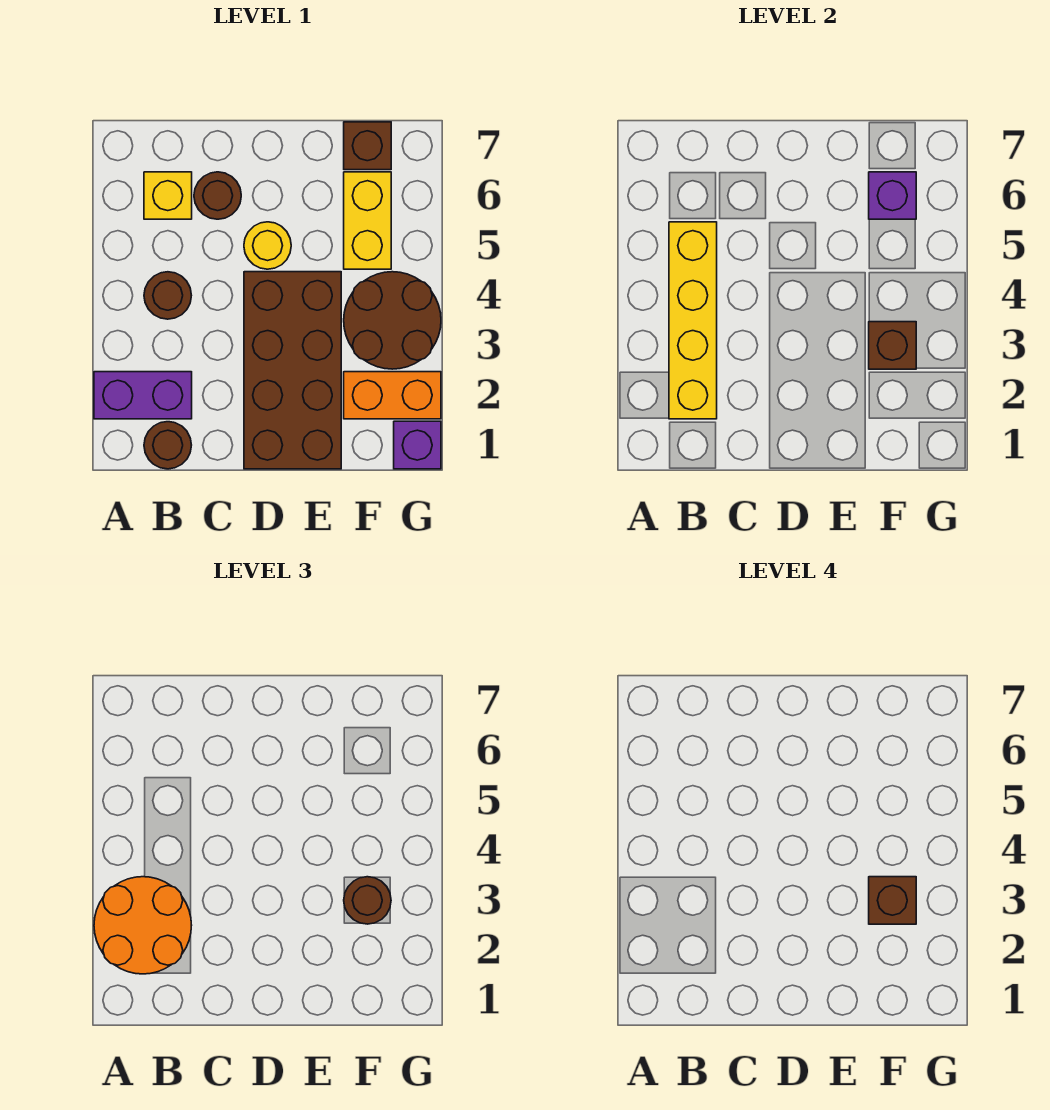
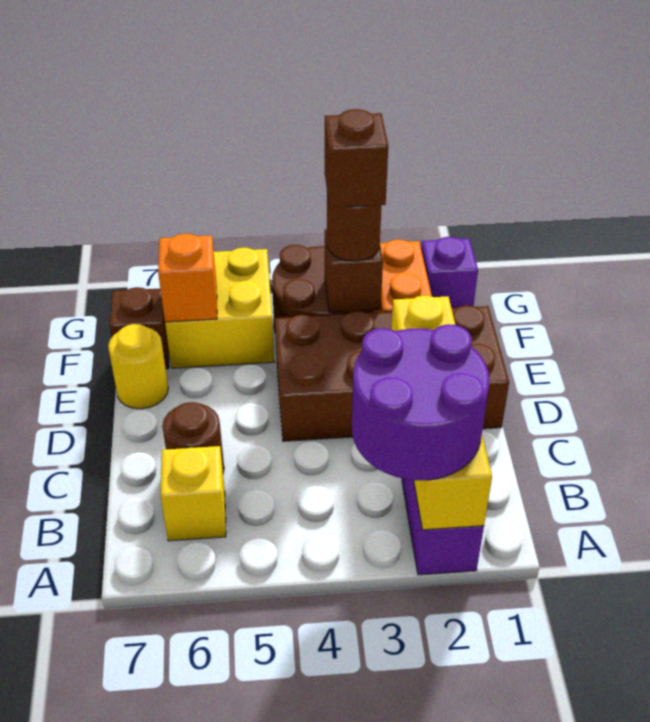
orange 2x2 round brick [94,877,192,974] -> purple 2x2 round brick [352,324,489,480]
brown 1x1 round brick [144,422,191,469] -> none
yellow 1x4 brick [669,222,717,419] -> yellow 1x4 brick turned to [391,295,492,530]
brown 1x1 round brick [144,272,191,319] -> none
yellow 1x1 round brick [244,222,291,269] -> yellow 1x1 round brick moved to [108,324,168,409]
yellow 1x2 brick [344,172,391,269] -> yellow 2x2 brick [165,248,274,368]
purple 1x1 brick [869,172,916,219] -> orange 1x1 brick [158,234,217,322]

